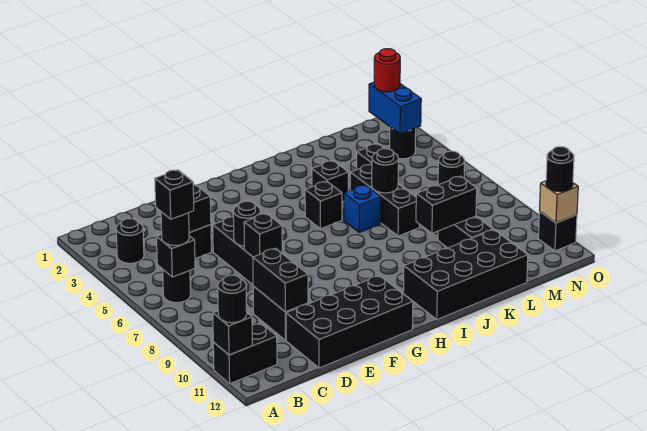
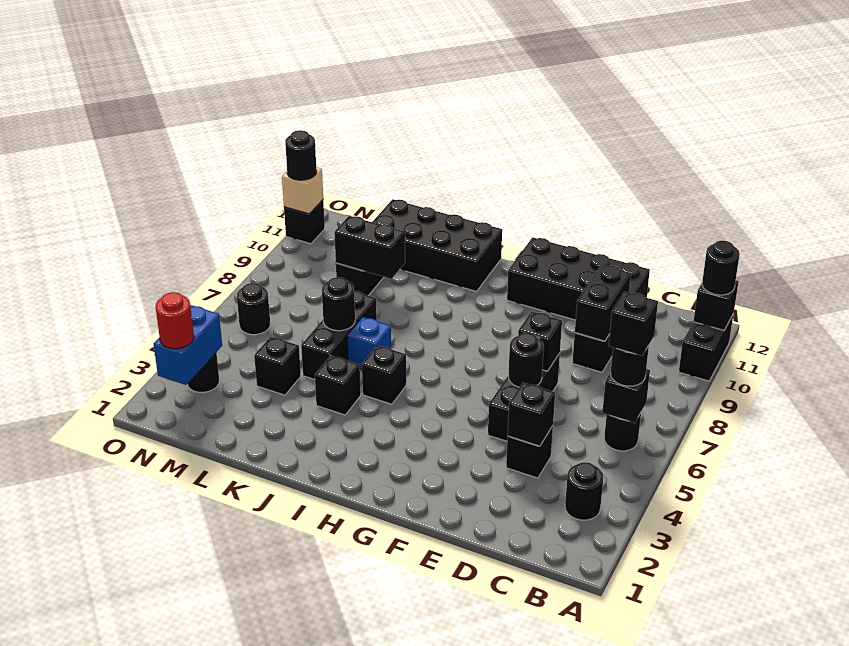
black 1x2 brick [213,323,277,384] -> black 1x2 brick turned to [679,314,734,381]

